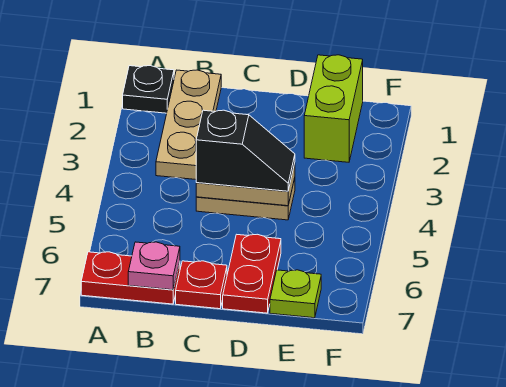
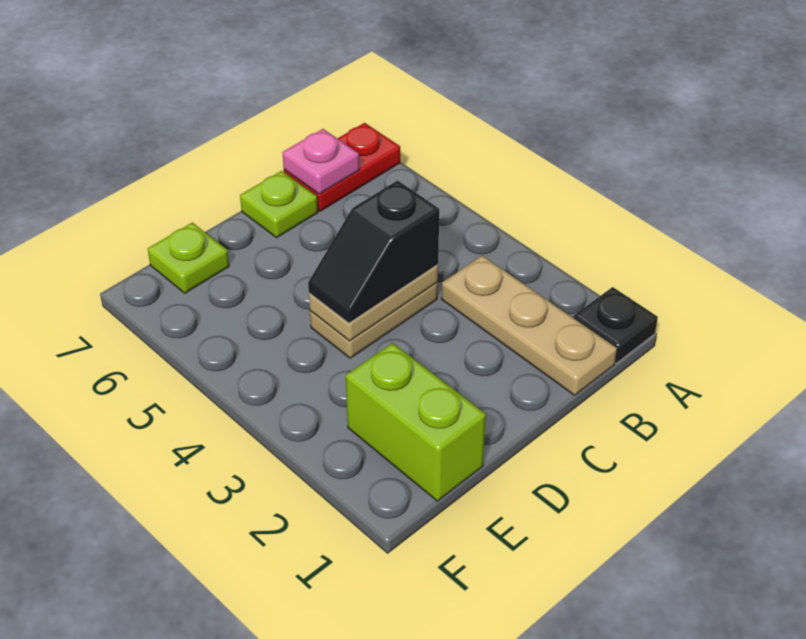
red 1x1 plate [176,261,227,309] -> lime 1x1 plate [240,171,318,238]
red 1x2 plate [223,234,281,313] -> none

